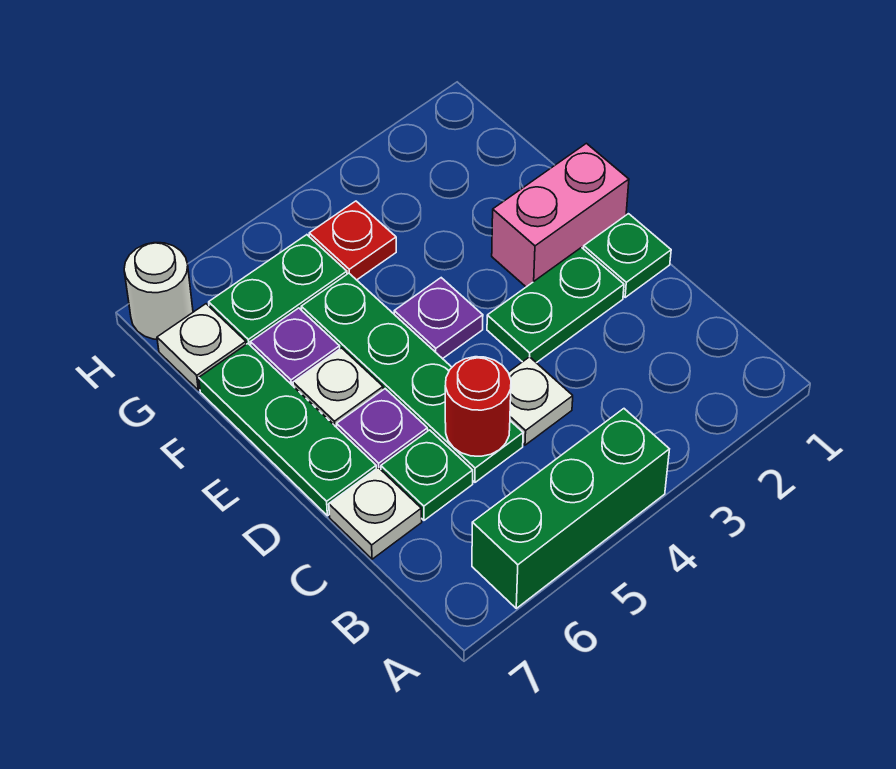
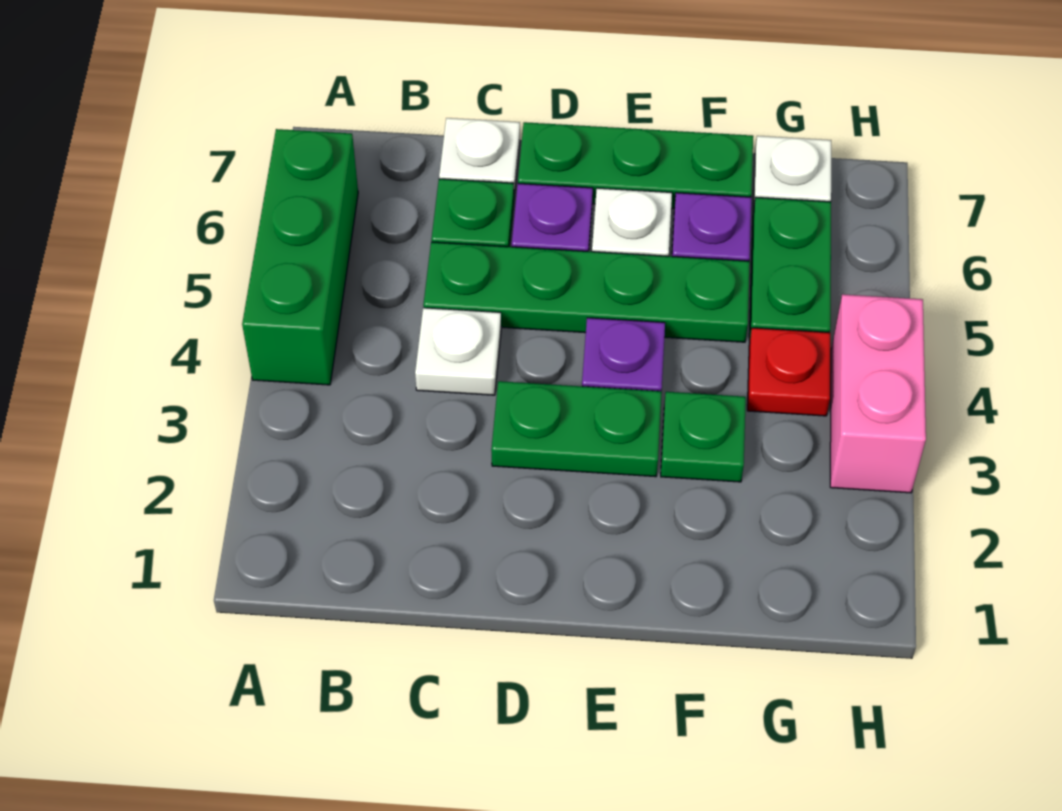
red 1x1 round brick [445,357,511,456] -> none
green 1x1 plate [584,214,671,297] -> green 1x1 plate moved to [661,392,746,482]
green 1x2 plate [487,248,624,363] -> green 1x2 plate turned to [491,381,662,477]
pink 1x2 brick [492,143,629,287] -> pink 1x2 brick moved to [830,294,926,493]
white 1x1 round brick [124,243,193,339] -> none

